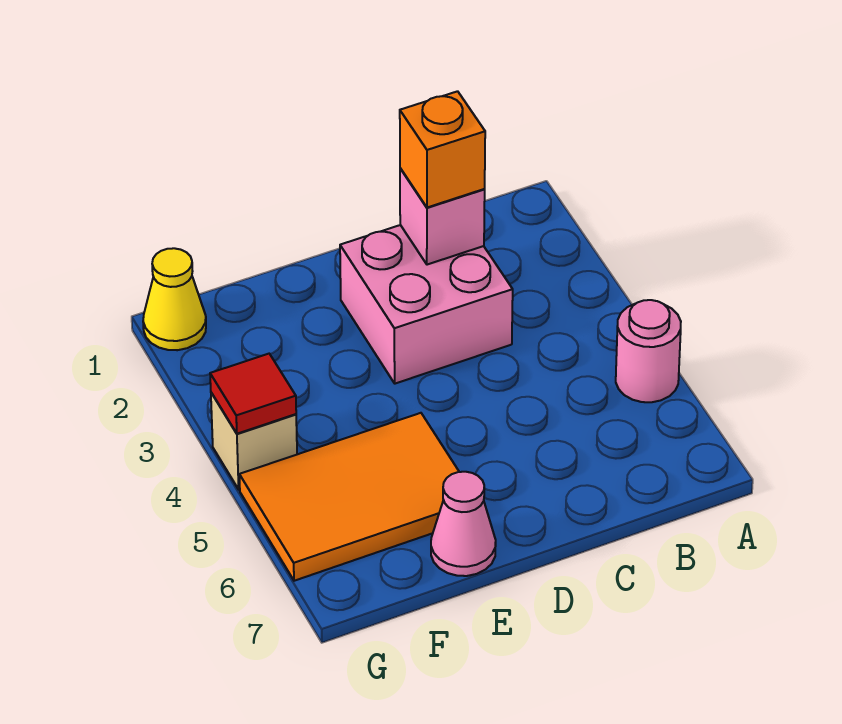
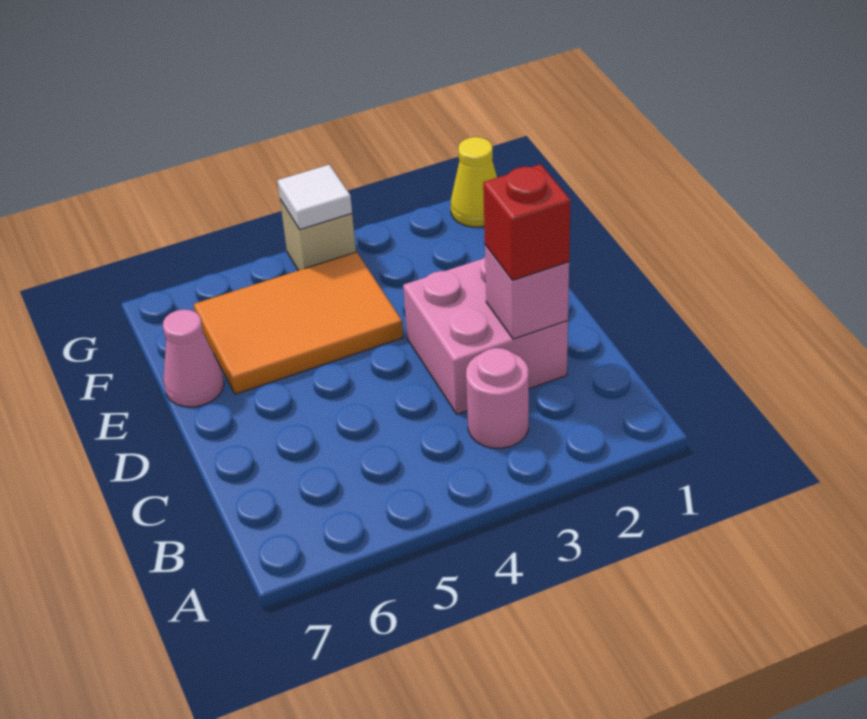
pink 1x1 round brick [616,300,681,402] -> pink 1x1 round brick moved to [466,348,529,448]
orange 1x1 brick [400,91,485,207] -> red 1x1 brick [483,164,570,280]
orange 2x3 tile [239,413,459,581] -> orange 2x3 tile turned to [194,252,403,394]
red 1x1 tile [210,354,296,434] -> white 1x1 tile [277,165,352,230]

